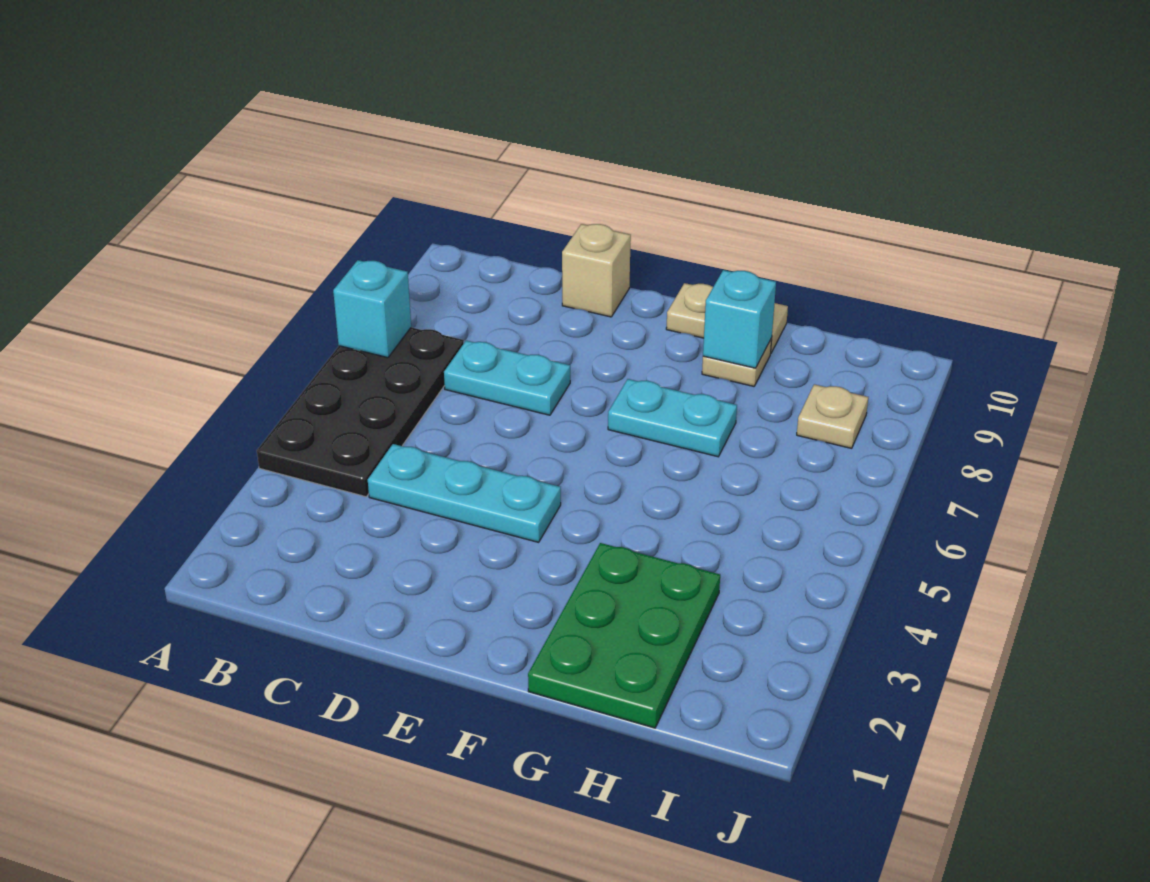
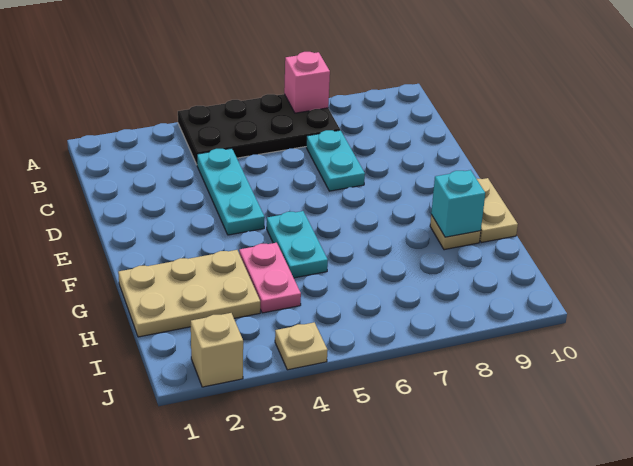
cyan 1x1 brick [333,260,411,358] -> pink 1x1 brick [284,52,330,113]
tan 1x1 brick [562,224,631,317] -> tan 1x1 brick moved to [191,313,243,387]
cyan 1x2 plate [608,379,737,457] -> cyan 1x2 plate moved to [267,211,328,278]
green 2x3 plate [528,543,720,728] -> tan 2x3 plate [118,250,260,337]
none -> pink 1x2 plate [239,243,301,313]
tan 1x1 plate [797,384,868,448] -> tan 1x1 plate moved to [275,322,327,370]

